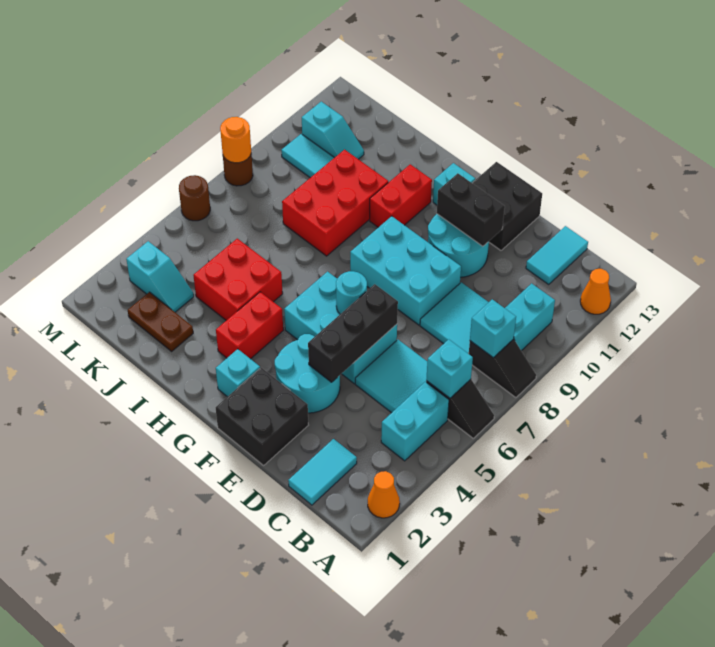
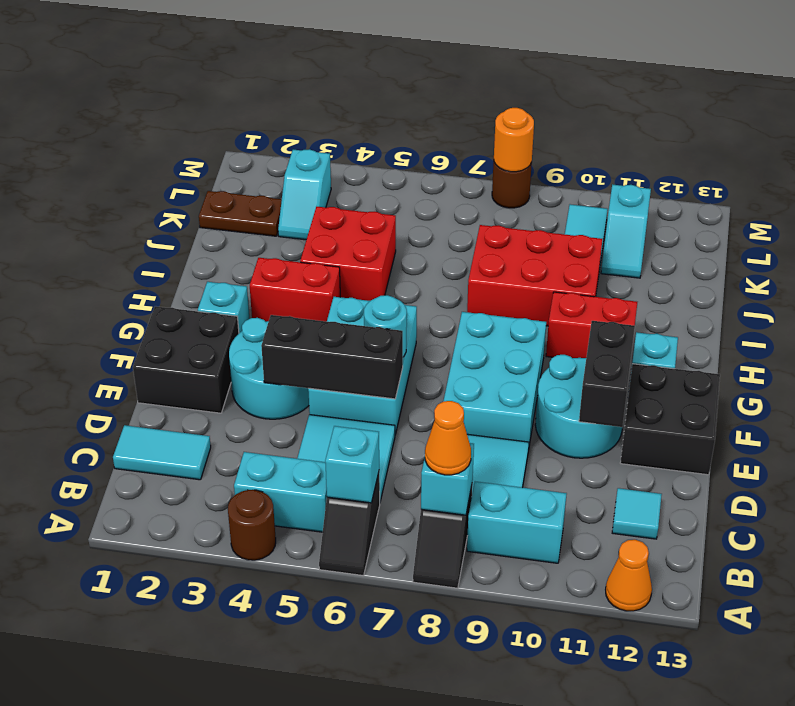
orange 1x1 cone [368,471,400,518] -> orange 1x1 cone moved to [425,401,471,475]
cyan 1x2 tile [526,226,588,284] -> cyan 1x1 tile [612,488,662,539]
brown 1x2 plate [128,292,193,351] -> brown 1x2 plate turned to [199,191,282,236]
brown 1x1 round brick [179,175,210,221] -> brown 1x1 round brick moved to [228,490,276,560]

